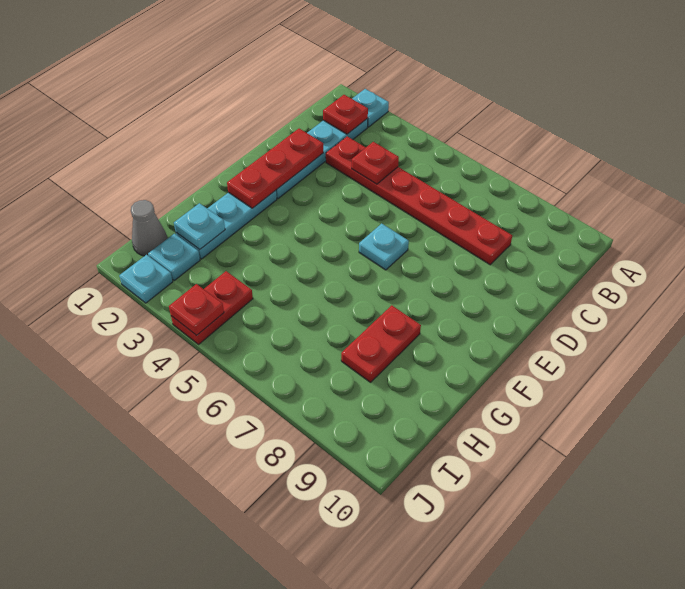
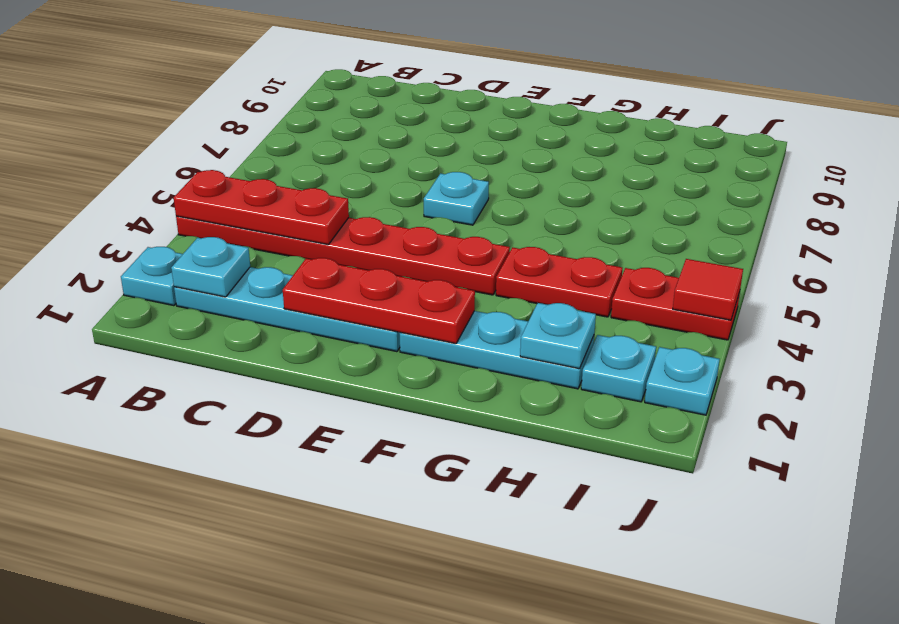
red 1x1 plate [323,95,368,134] -> cyan 1x1 plate [171,237,250,297]
red 1x6 plate [326,136,512,265] -> red 1x6 plate turned to [176,216,510,295]
red 1x1 plate [352,142,399,184] -> red 1x3 plate [174,170,349,245]
red 1x2 plate [341,305,421,382] -> red 1x2 plate moved to [496,247,622,317]
grey 1x1 cone [131,200,167,256] -> none
red 1x1 plate [169,284,224,335] -> red 1x1 tile [673,259,743,320]

